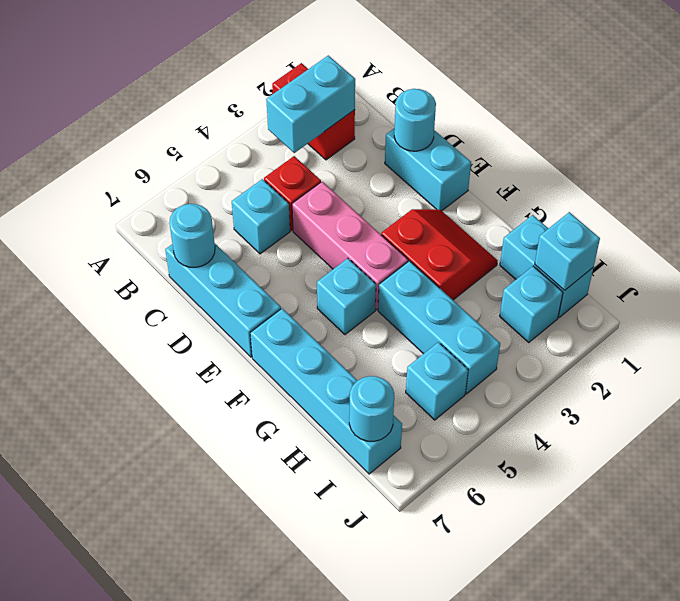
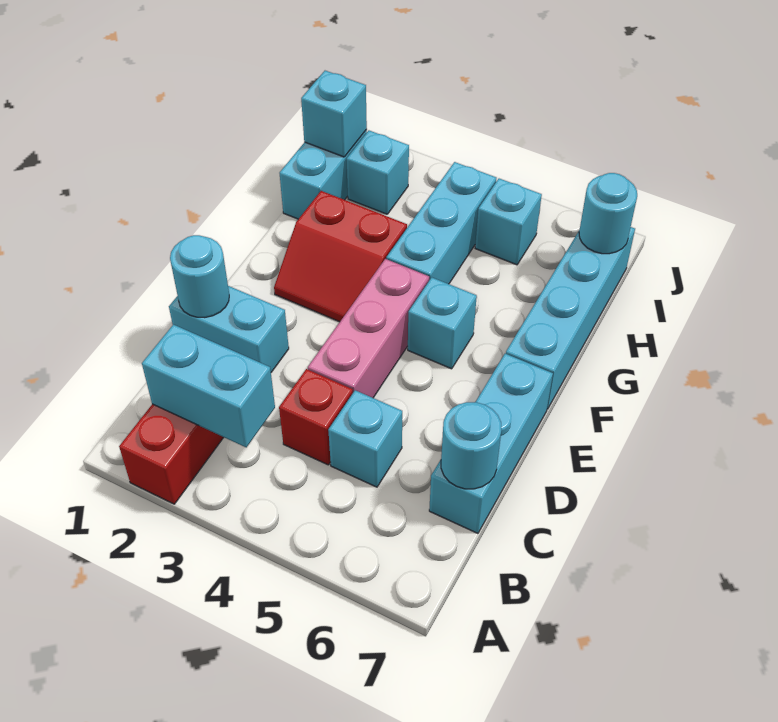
cyan 1x2 brick [385,128,471,211] -> cyan 1x2 brick turned to [169,286,289,372]
red 2x2 slope [381,209,498,300] -> red 2x2 slope turned to [274,191,407,322]

